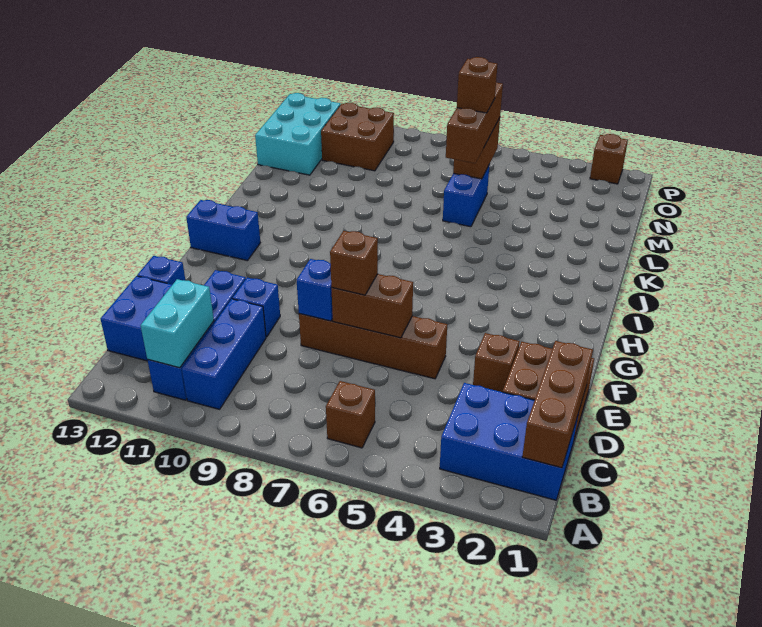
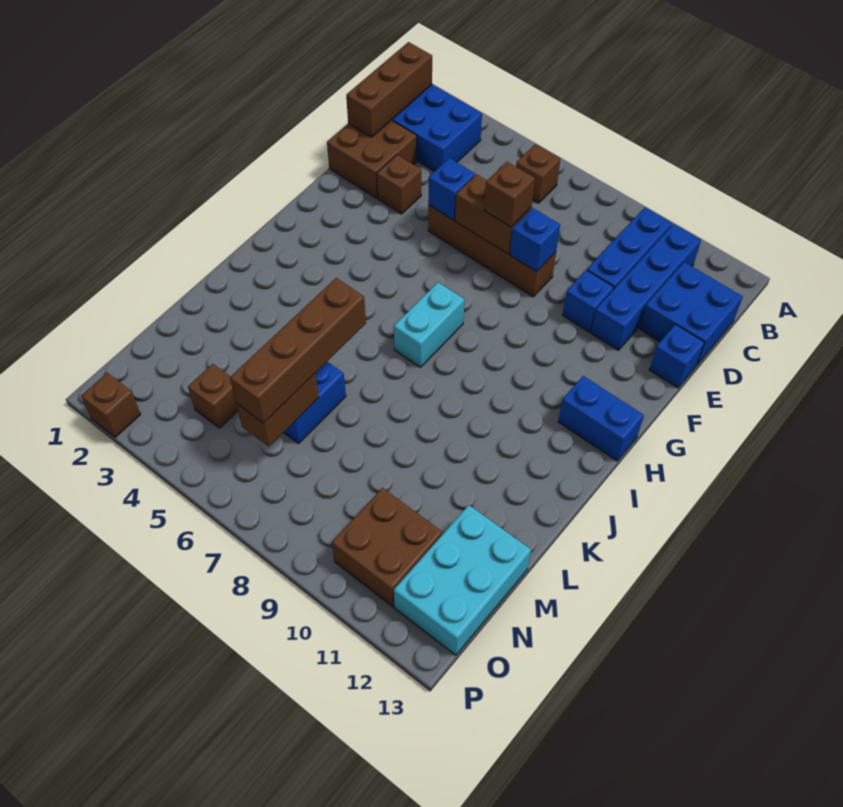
cyan 1x2 brick [141,279,214,368] -> cyan 1x2 brick moved to [394,282,464,367]
none -> blue 1x1 brick [428,158,475,220]
brown 1x3 brick [446,83,503,163] -> brown 1x4 brick [230,278,366,423]
brown 1x1 brick [457,57,498,113] -> brown 1x1 brick moved to [188,364,238,428]

